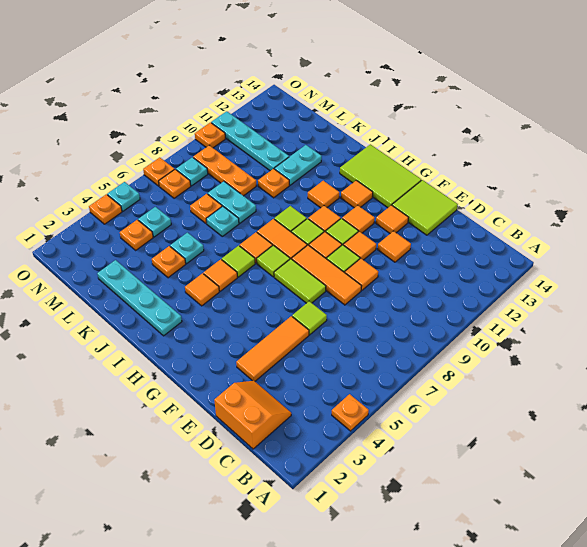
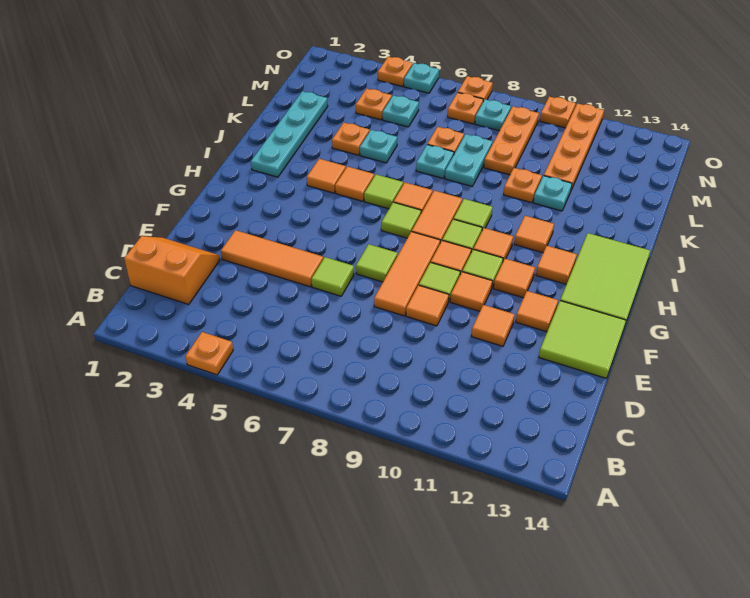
orange 2x2 slope [214,381,291,449] -> orange 2x2 slope turned to [124,236,220,304]
lime 1x2 tile [274,259,326,303] -> lime 1x1 tile [356,244,398,282]
cyan 1x2 plate [274,145,322,185] -> cyan 1x1 plate [534,176,572,211]
cyan 1x4 plate [211,111,289,171] -> orange 1x4 plate [544,103,604,190]

